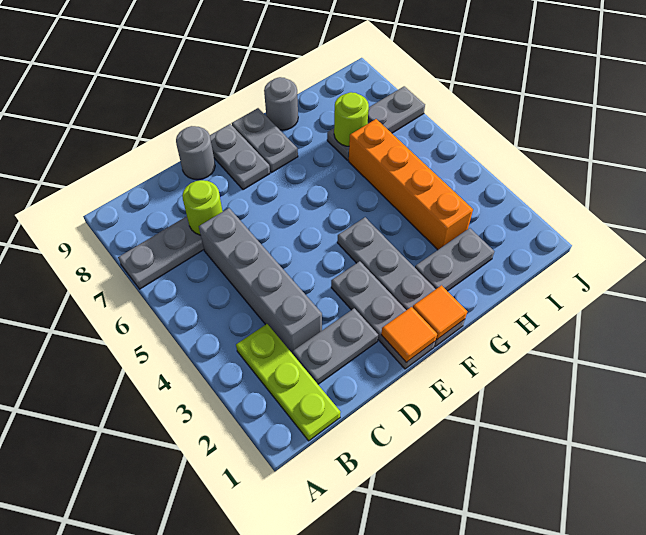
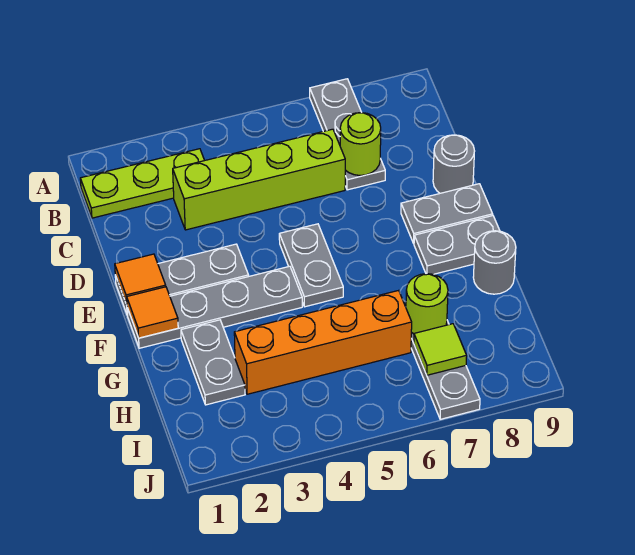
grey 1x2 plate [293,308,378,384] -> grey 1x2 plate moved to [279,224,343,307]
grey 1x4 brick [199,208,322,354] -> lime 1x4 brick [173,129,345,230]
none -> lime 1x1 tile [414,324,467,375]

